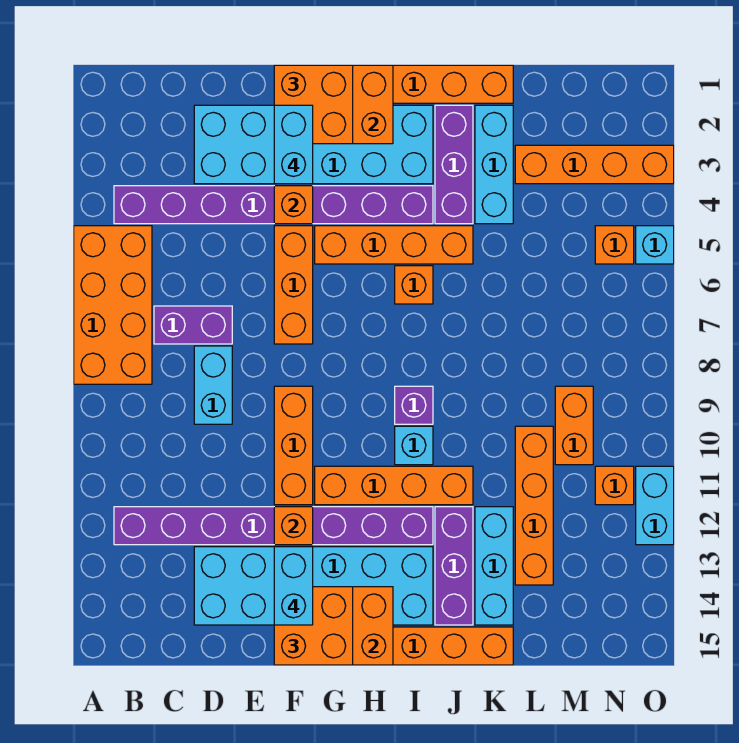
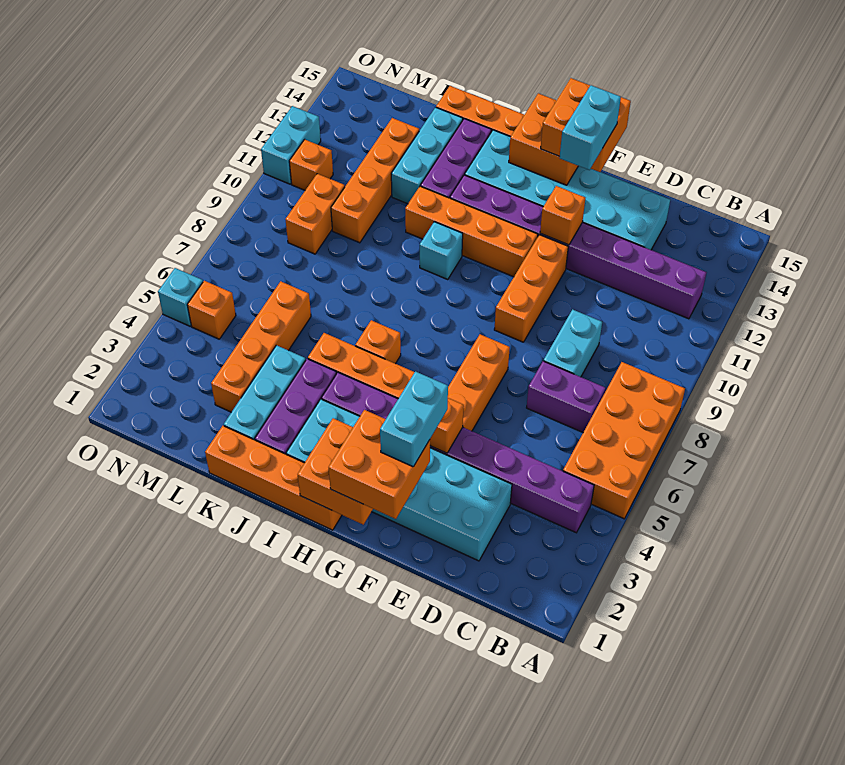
purple 1x1 brick [395,386,433,424] -> none
orange 1x4 brick [515,145,674,184] -> orange 1x4 brick turned to [211,281,311,412]

